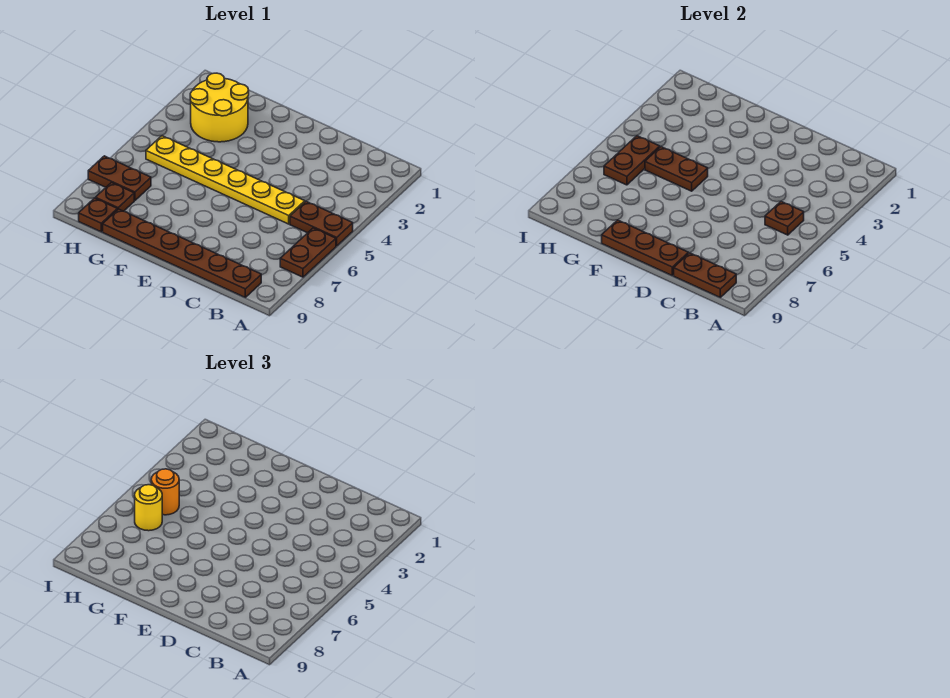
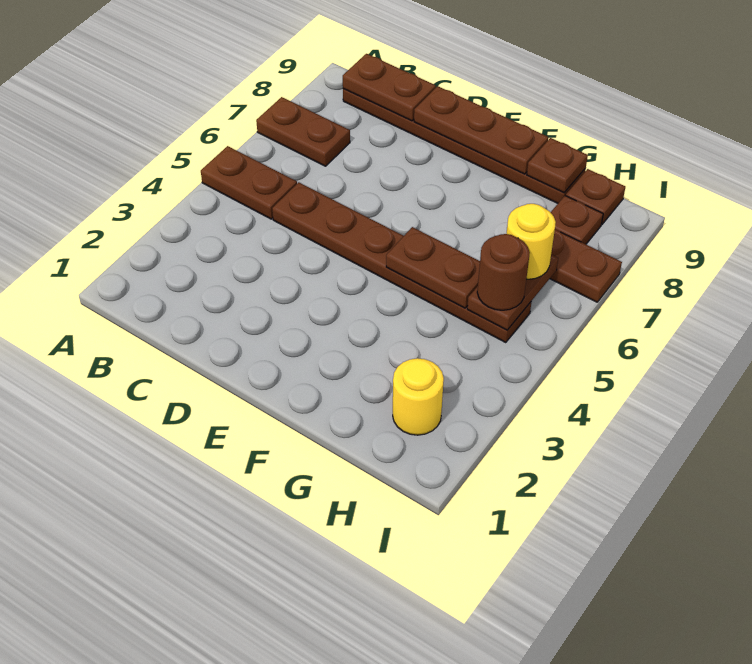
brown 1x2 plate [280,228,336,277] -> brown 1x2 plate turned to [256,97,350,166]
brown 1x1 plate [765,202,804,235] -> brown 1x1 plate moved to [527,138,588,193]
yellow 1x6 plate [146,136,305,224] -> brown 1x6 plate [272,182,532,343]
yellow 2x2 round brick [190,73,249,142] -> yellow 1x1 round brick [393,358,444,435]
orange 1x1 round brick [151,469,179,515] -> brown 1x1 round brick [477,234,530,310]

